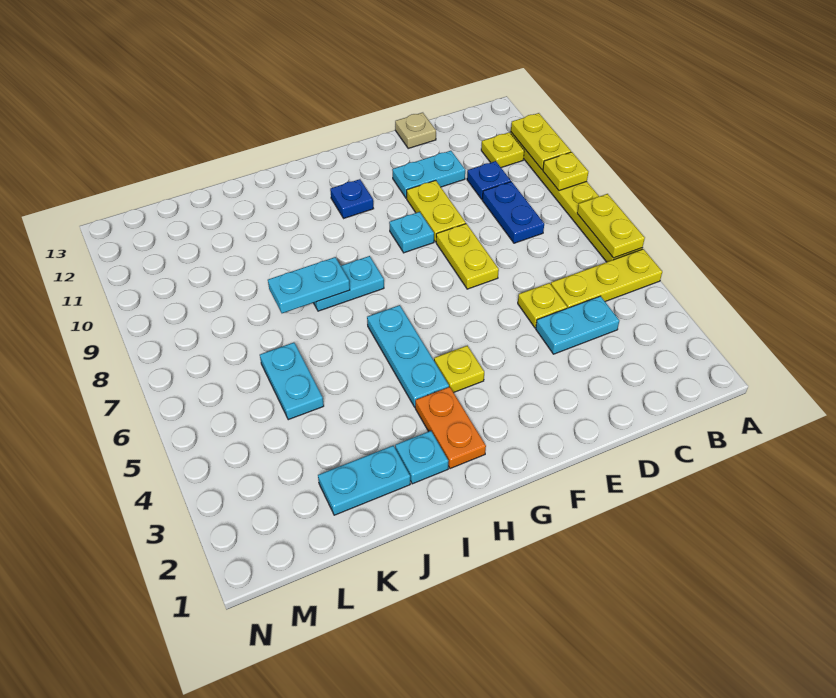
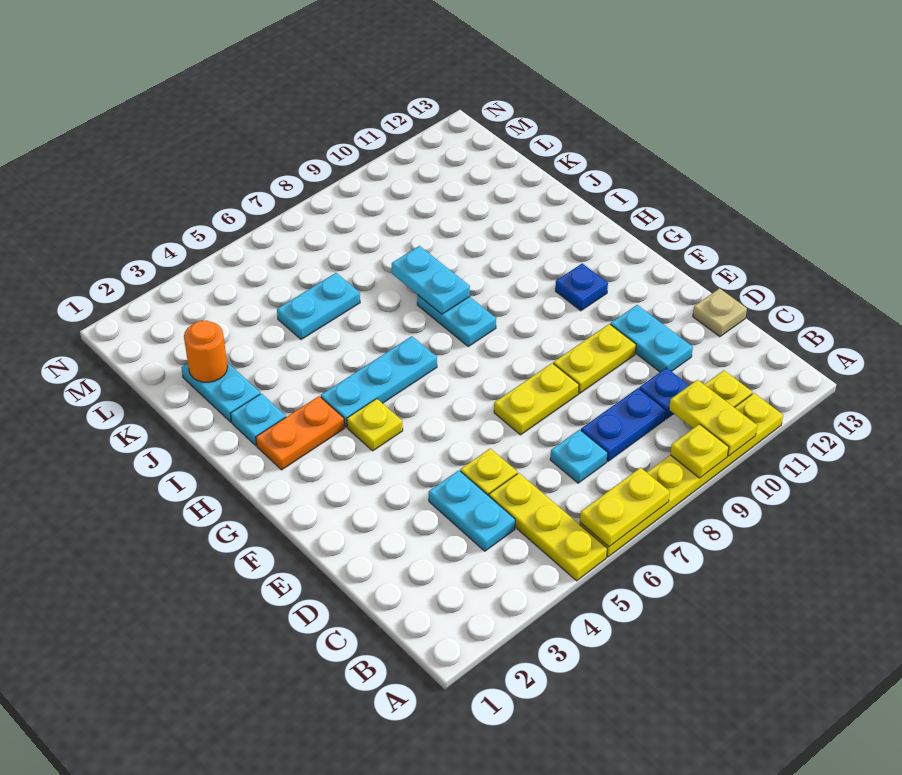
yellow 1x2 plate [511,113,571,170] -> yellow 1x2 plate turned to [669,380,757,456]
cyan 1x1 plate [389,212,434,253] -> cyan 1x1 plate moved to [550,430,608,483]
none -> orange 1x1 round brick [184,321,228,382]

